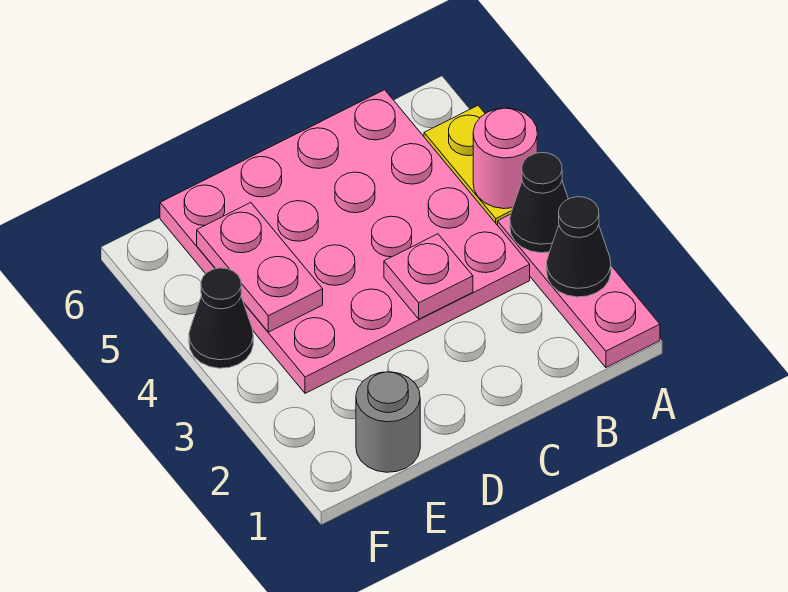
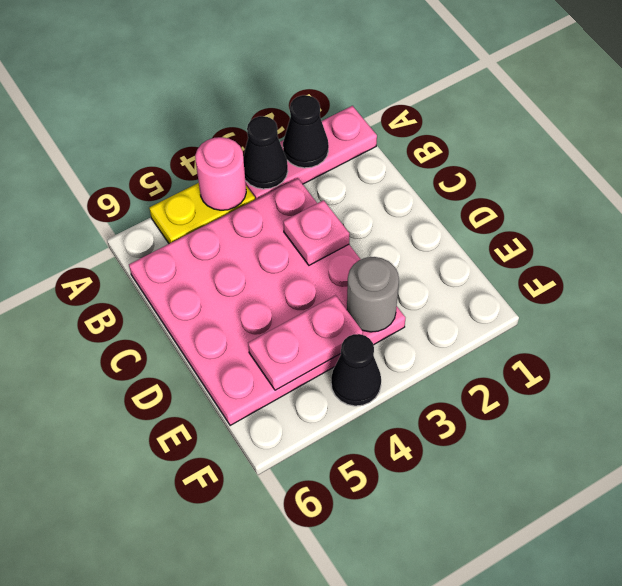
grey 1x1 round brick [356,372,420,472] -> grey 1x1 round brick moved to [347,257,399,332]

